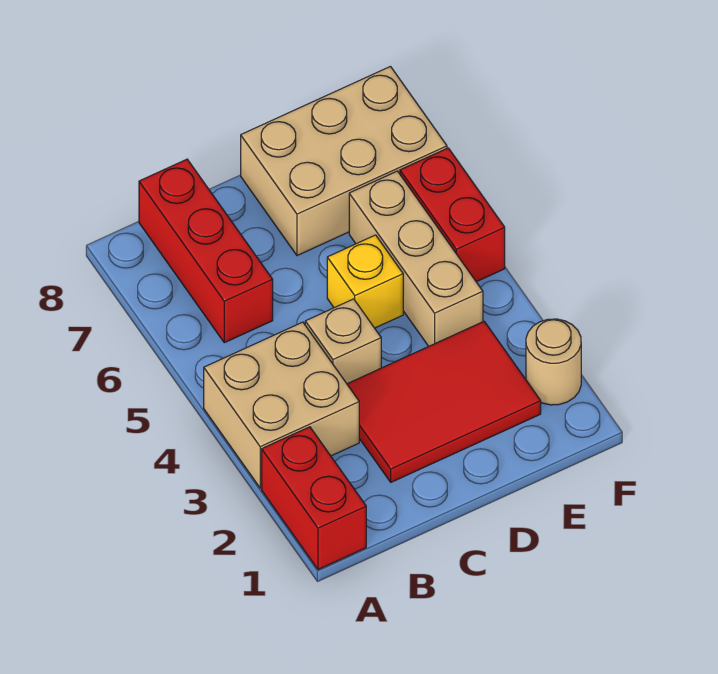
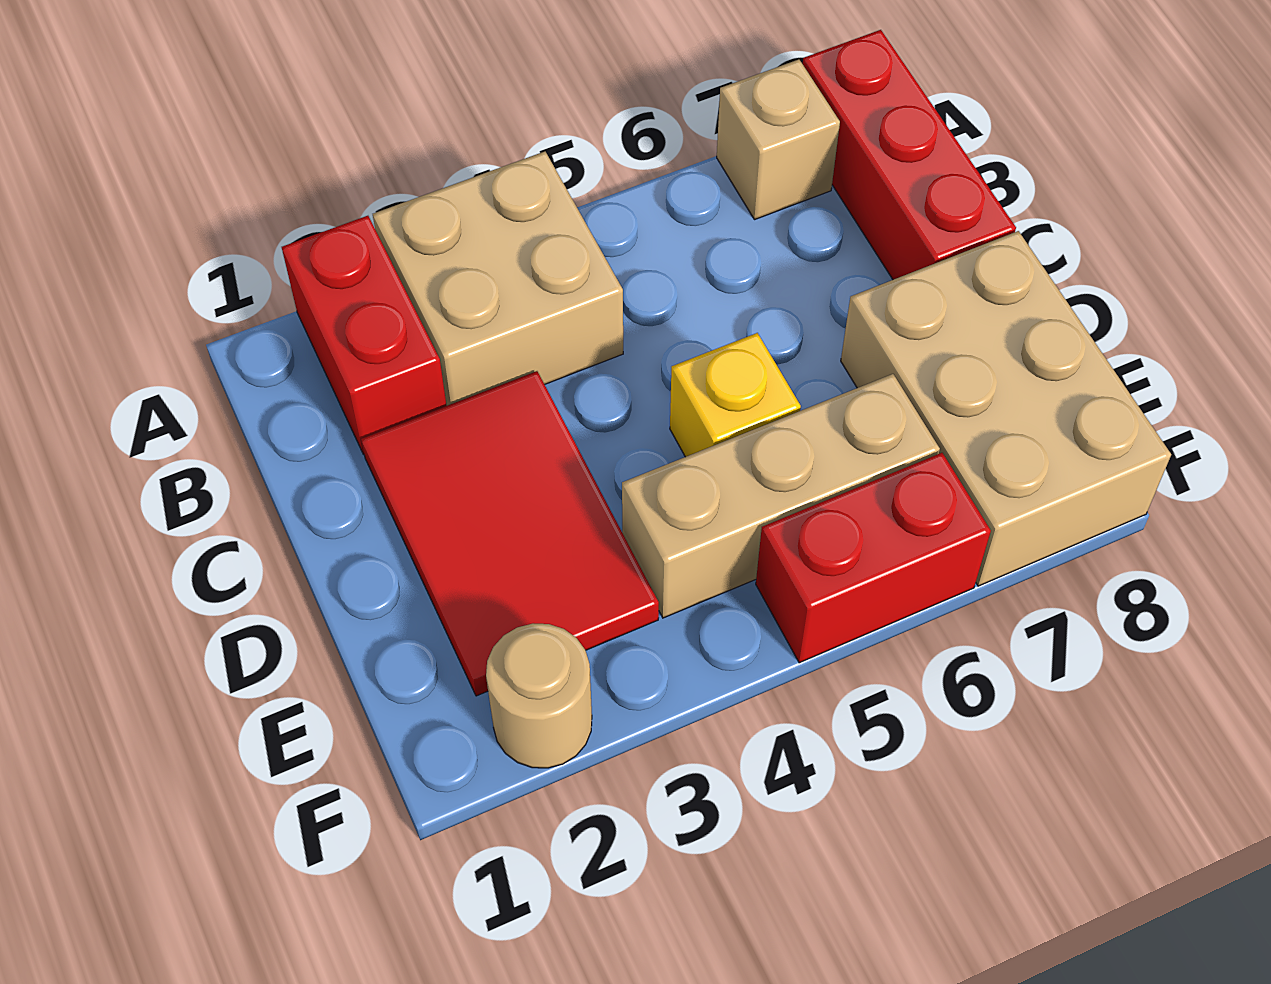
red 1x2 brick [262,427,366,570] -> red 1x2 brick turned to [282,216,447,455]
red 1x3 brick [139,159,273,343] -> red 1x3 brick turned to [803,30,1016,280]
tan 1x1 brick [305,299,381,384] -> tan 1x1 brick moved to [717,59,840,220]

